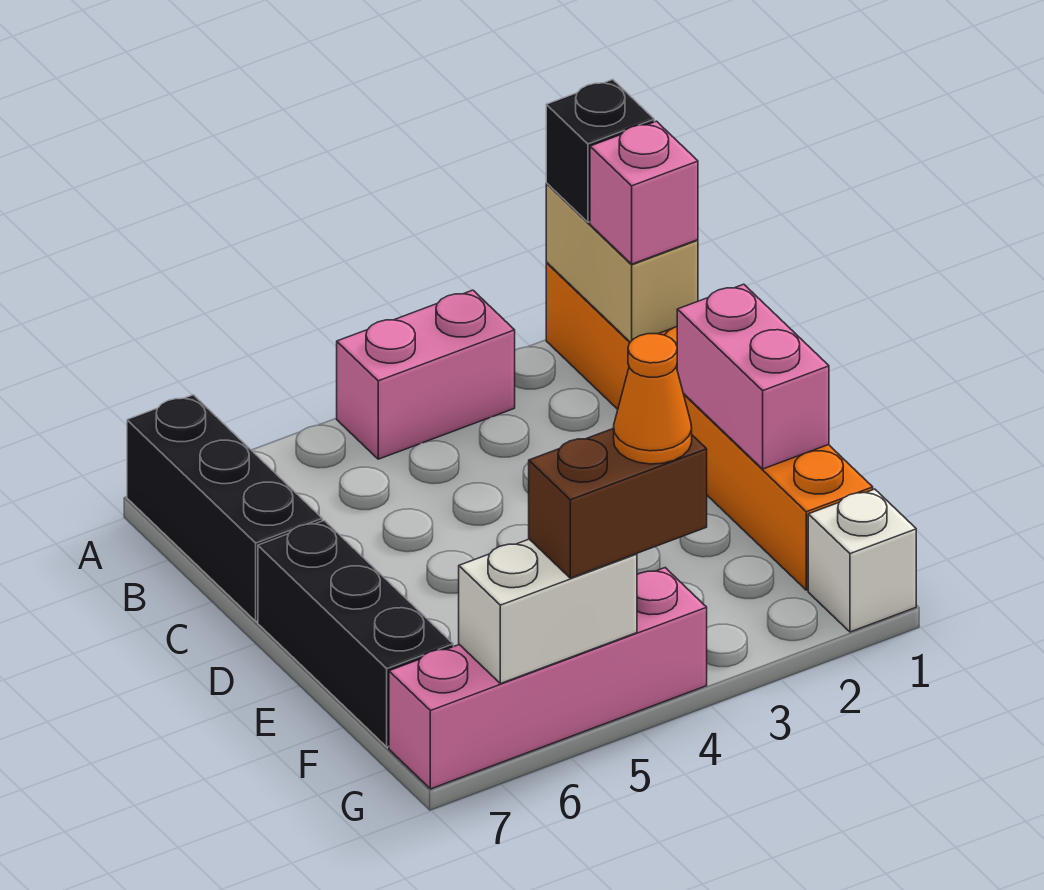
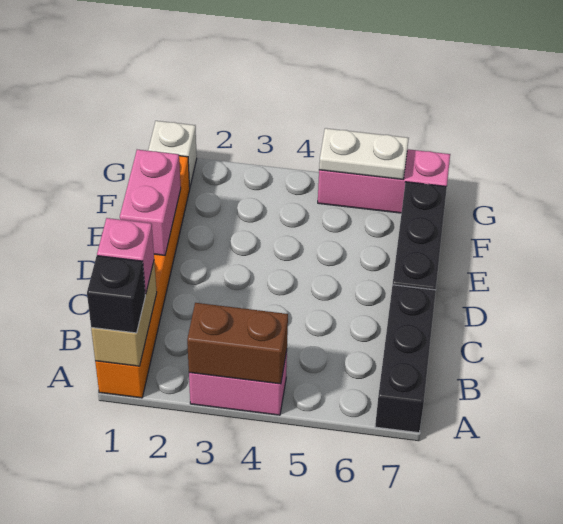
pink 1x4 brick [389,568,707,789] -> pink 1x3 brick [318,149,450,213]
brown 1x2 brick [529,428,707,578] -> brown 1x2 brick moved to [187,303,288,384]
orange 1x1 cone [614,334,692,464] -> none
white 1x2 brick [459,539,637,684] -> white 1x2 plate [319,128,409,179]

